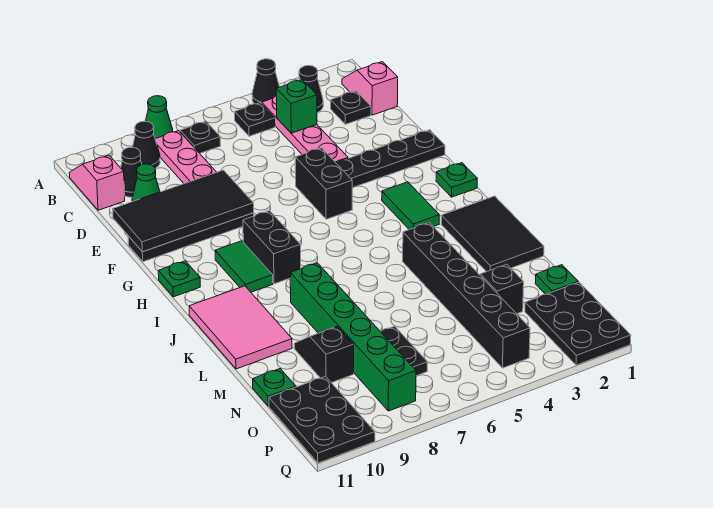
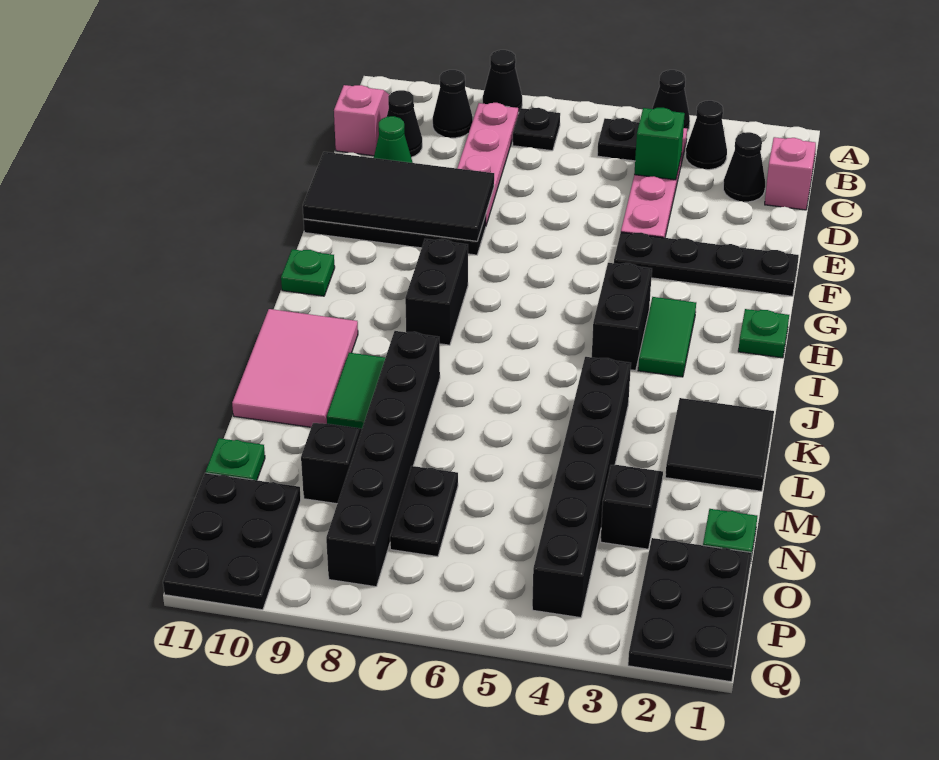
green 1x1 cone [146,96,173,139] -> black 1x1 cone [483,50,522,113]
black 1x1 plate [331,91,371,124] -> black 1x1 cone [723,132,765,202]
black 1x2 brick [295,148,352,219] -> black 1x2 brick moved to [592,263,652,371]
green 1x2 tile [215,241,273,292] -> green 1x2 tile moved to [327,353,385,429]
black 2x3 tile [441,196,544,272] -> black 2x2 tile [665,398,774,491]
green 1x6 brick [290,263,416,411] -> black 1x6 brick [326,331,440,587]

